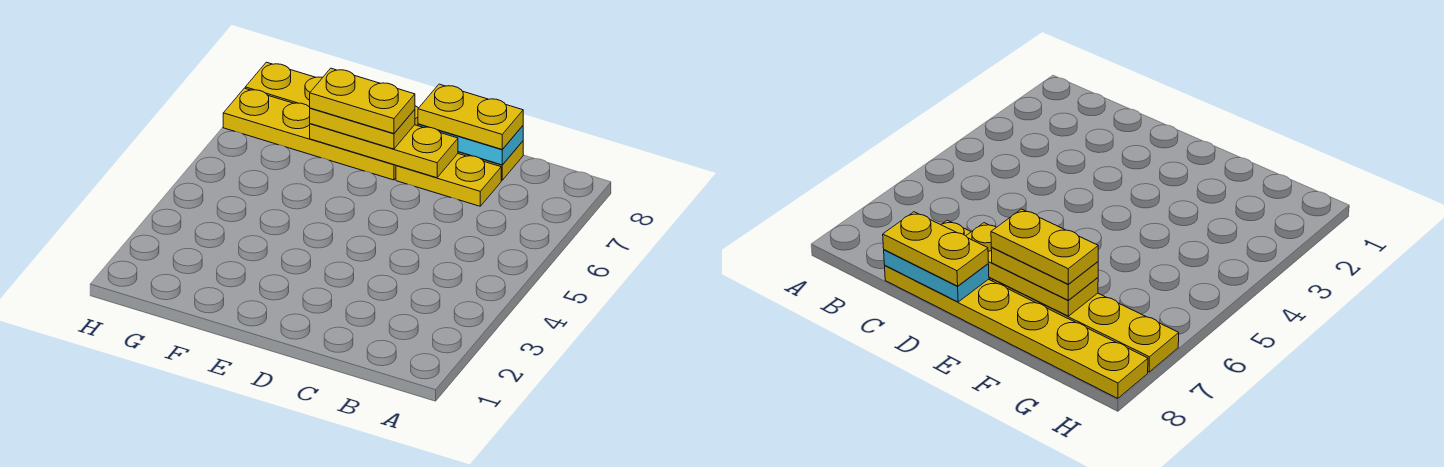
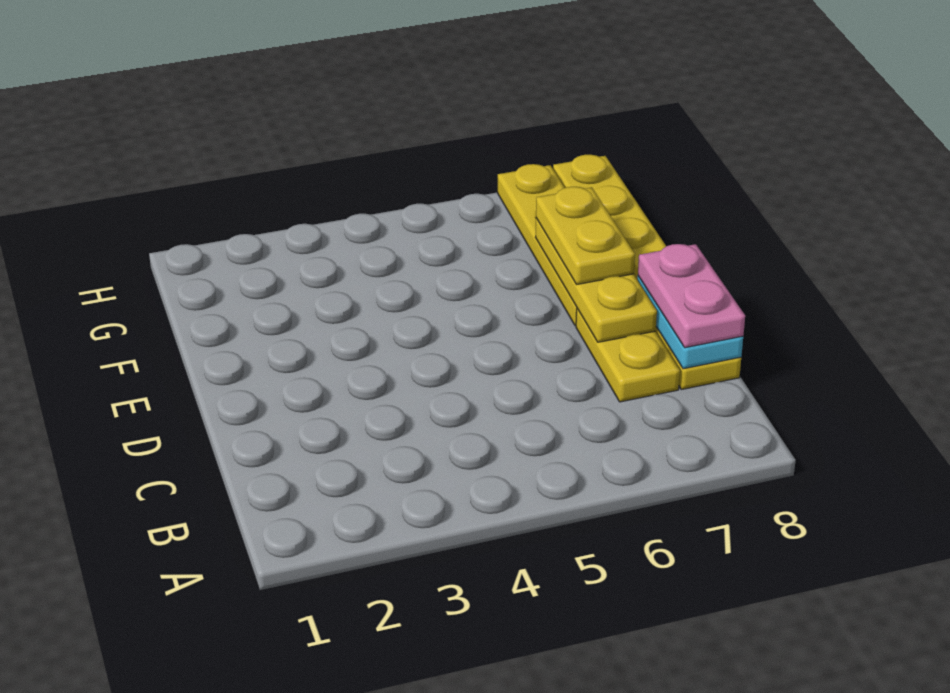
yellow 1x2 plate [418,84,523,149] -> pink 1x2 plate [638,244,745,348]
yellow 1x2 plate [310,68,415,134] -> none

